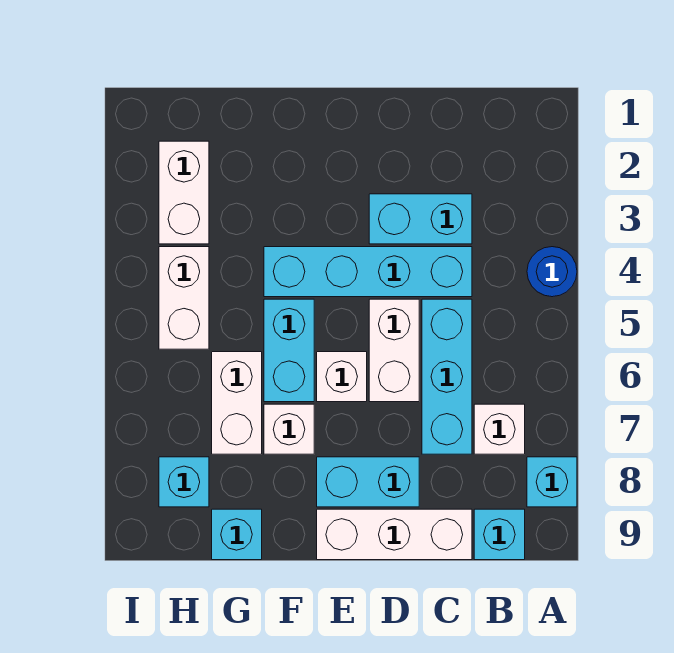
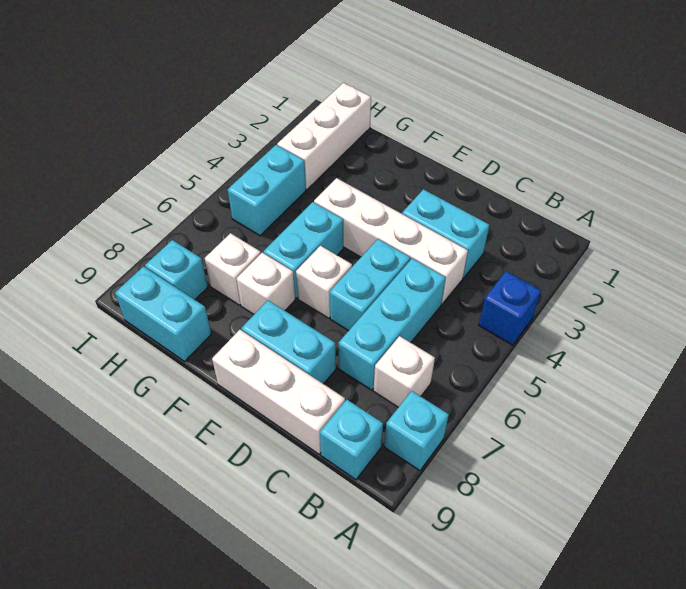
blue 1x1 round brick [527,247,577,297] -> blue 1x1 brick [479,271,541,345]
cyan 1x4 brick [264,247,472,297] -> white 1x4 brick [314,178,468,304]
white 1x2 brick [369,299,419,402] -> cyan 1x2 brick [330,239,410,331]
white 1x2 brick [212,352,262,454] -> white 1x1 brick [205,233,261,305]
cyan 1x1 brick [212,509,262,560] -> cyan 1x2 brick [115,267,211,361]
white 1x2 brick [159,141,209,244] -> white 1x3 brick [277,83,371,190]
white 1x2 brick [159,247,209,349] -> cyan 1x2 brick [228,145,306,236]

